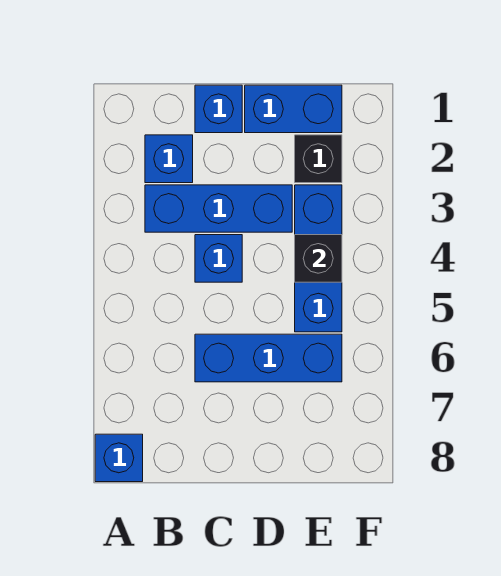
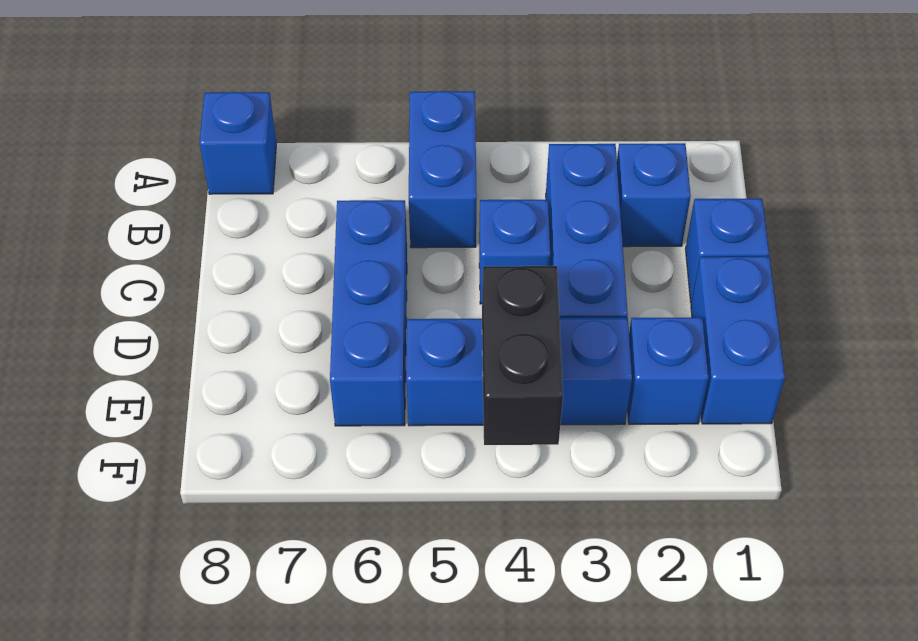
none -> blue 1x2 brick [409,91,477,248]
black 1x1 brick [295,135,342,183] -> blue 1x1 brick [628,317,709,424]
black 1x1 brick [295,235,342,282] -> black 1x2 brick [482,266,563,445]

